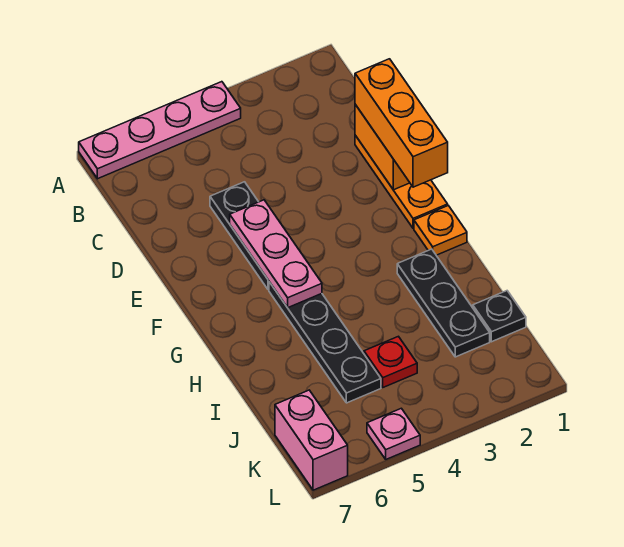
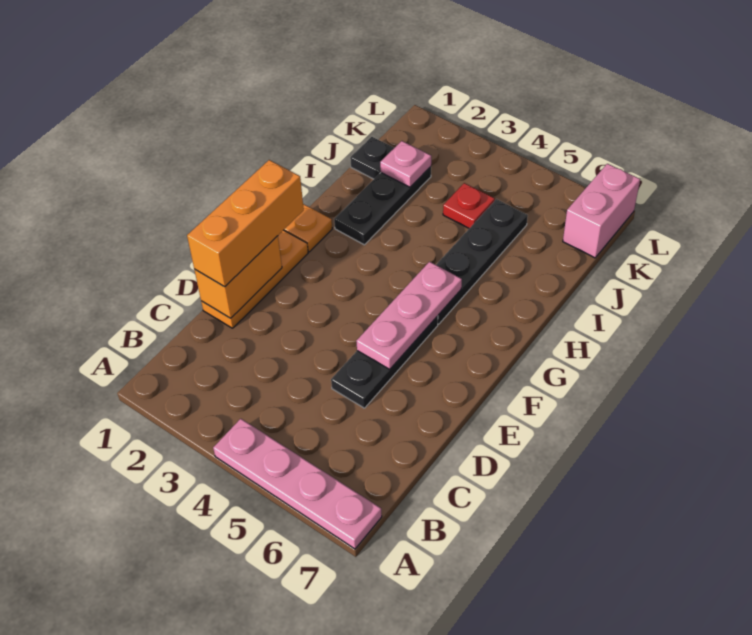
pink 1x1 plate [367,408,420,459] -> pink 1x1 plate moved to [380,141,431,187]

